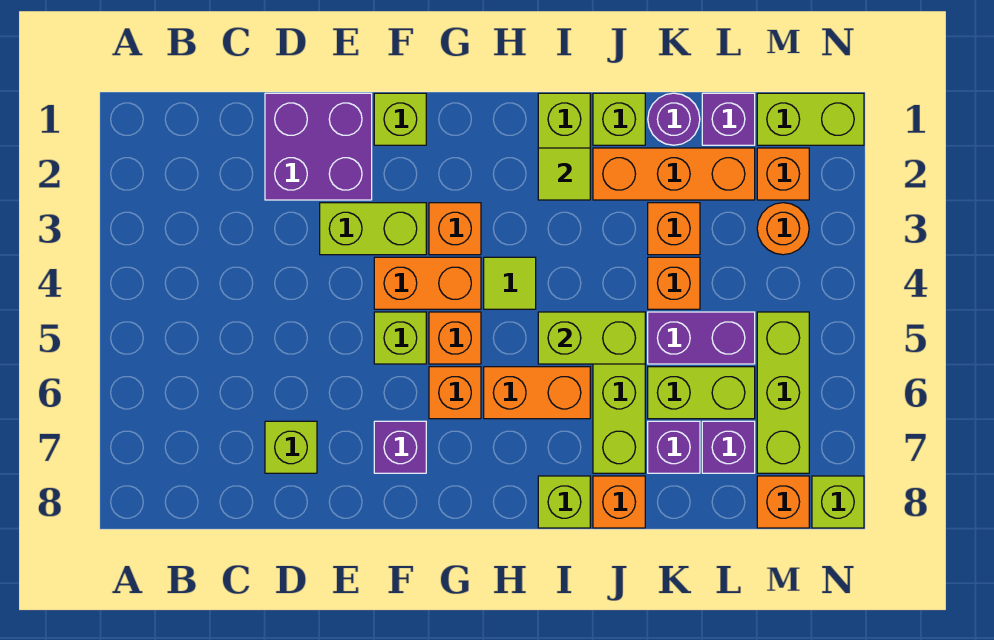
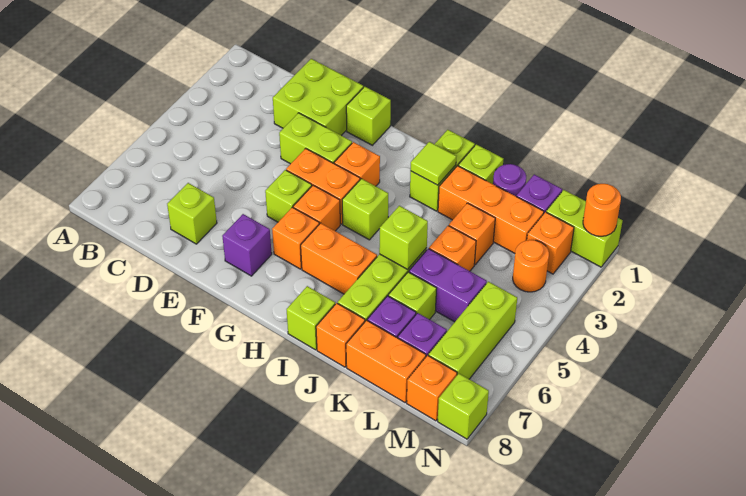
purple 2x2 brick [265,93,372,200] -> lime 2x2 brick [273,59,363,136]
lime 1x1 tile [484,257,536,309] -> lime 1x1 brick [342,179,388,240]
lime 1x2 brick [538,312,645,364] -> lime 1x1 brick [379,206,428,269]
lime 1x2 brick [648,367,755,419] -> lime 1x1 brick [388,272,437,320]
none -> orange 1x2 brick [346,320,426,403]
none -> orange 1x1 round brick [583,184,621,236]

